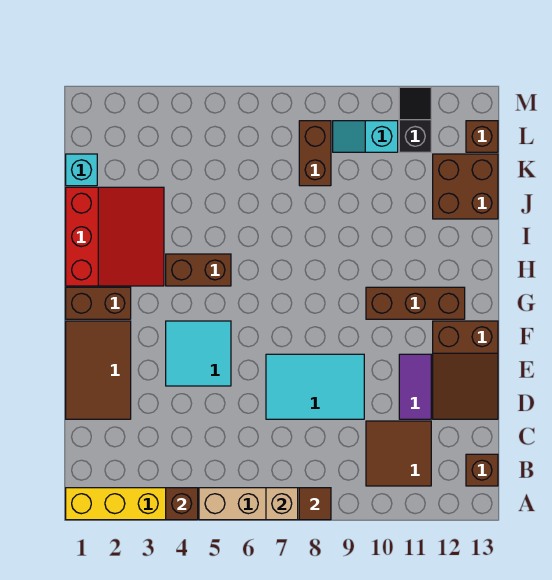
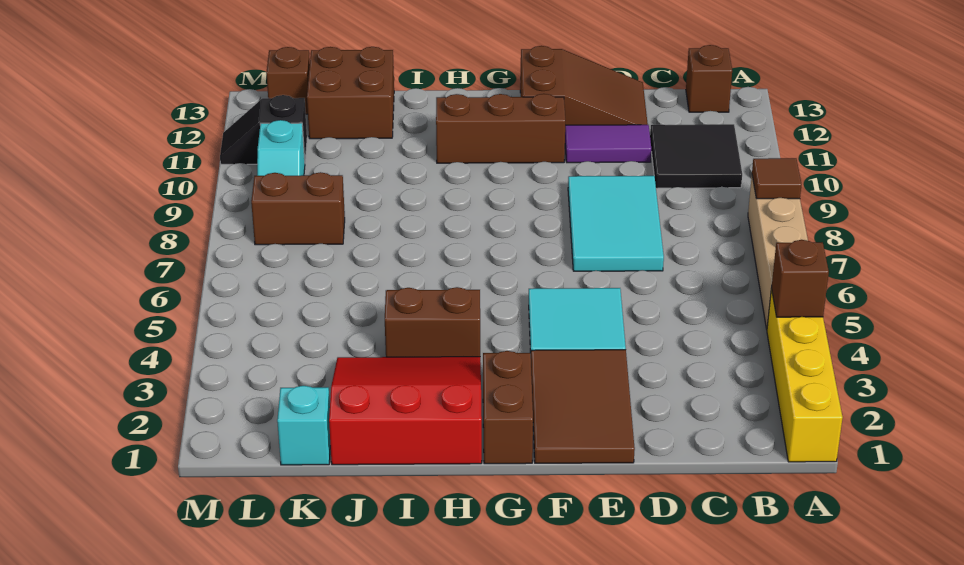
tan 1x1 brick [266,488,298,520] -> none
brown 2x2 tile [366,421,431,486] -> black 2x2 tile [650,124,742,188]
brown 2x3 tile [66,321,131,419] -> brown 2x3 tile turned to [531,350,635,463]
brown 1x3 brick [366,287,465,319] -> brown 1x3 brick turned to [436,94,565,163]
brown 1x2 brick [166,254,231,286] -> brown 1x2 brick turned to [385,287,480,357]

